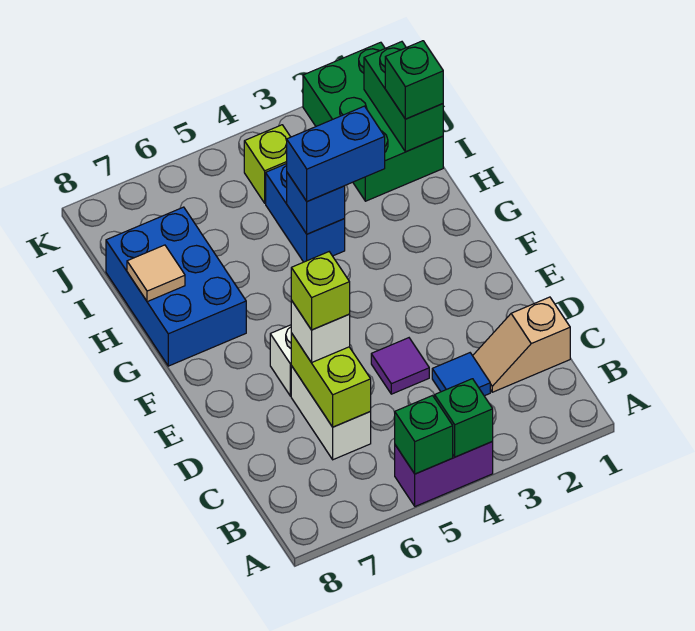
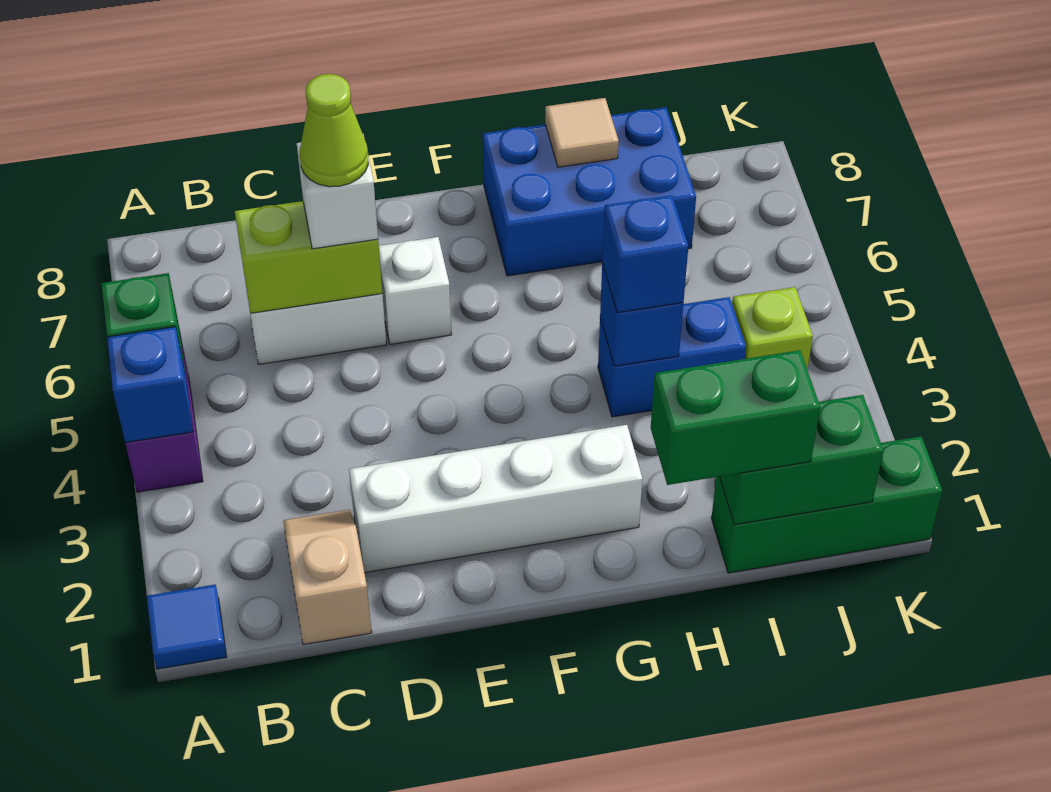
green 1x1 brick [435,379,493,457] -> blue 1x1 brick [107,327,193,443]
blue 1x1 tile [432,353,490,396] -> blue 1x1 tile moved to [147,584,226,669]
none -> white 1x4 brick [349,425,642,573]
purple 1x1 tile [371,338,429,394] -> none
lime 1x1 brick [291,252,350,330] -> lime 1x1 cone [300,74,368,187]
blue 1x2 brick [287,106,385,201] -> blue 1x1 brick [602,195,688,313]
green 2x3 brick [303,42,443,201] -> green 1x3 brick [711,436,942,573]
green 1x1 brick [385,41,443,119] -> green 1x2 brick [651,350,820,485]

